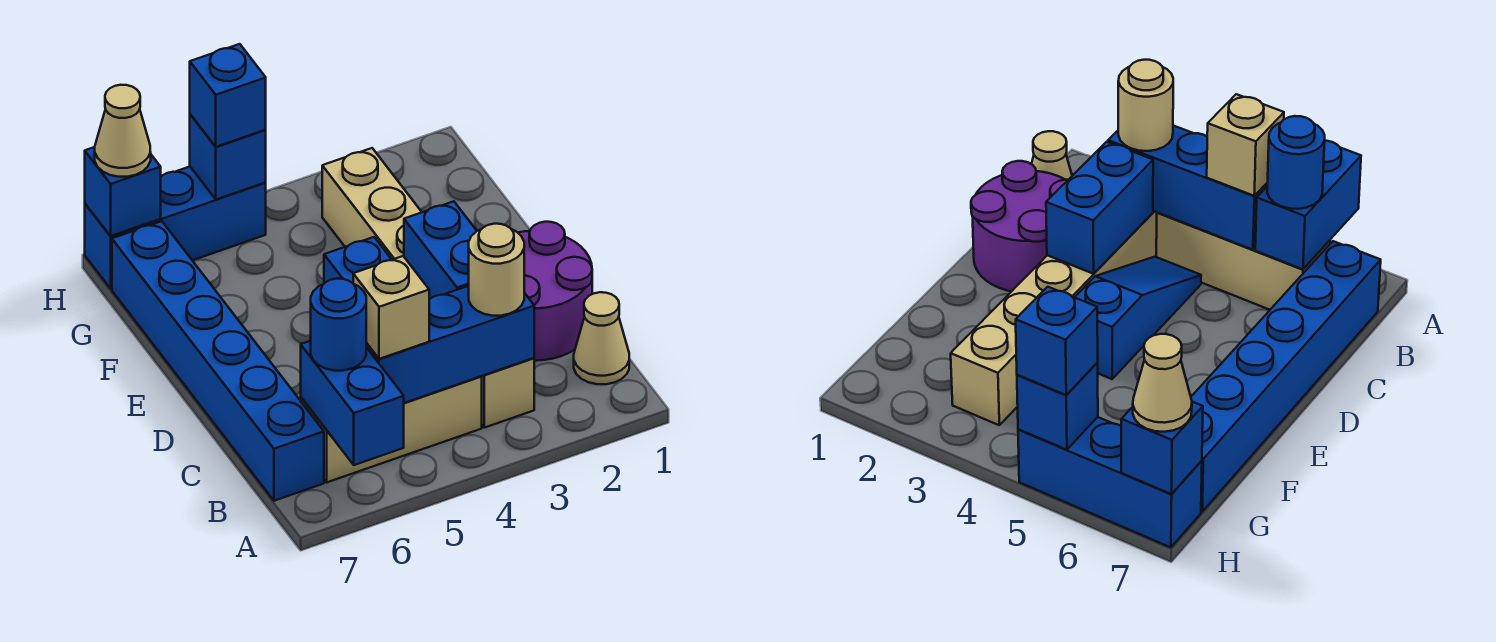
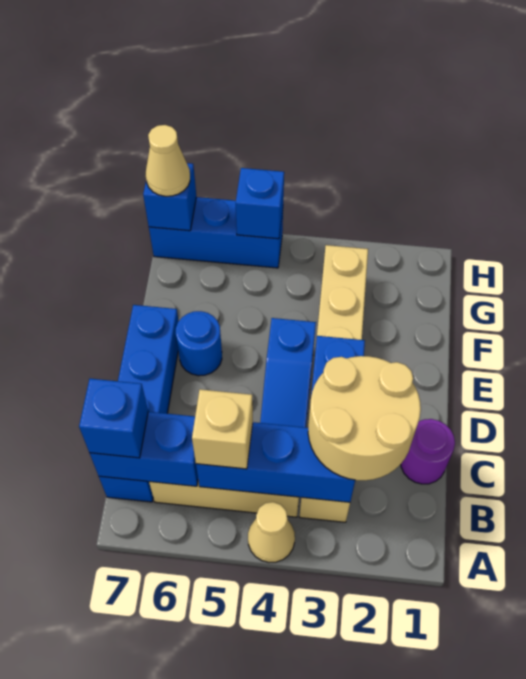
blue 1x2 brick [301,341,404,465] -> blue 1x2 brick turned to [90,412,198,486]
tan 1x1 cone [574,292,629,384] -> tan 1x1 cone moved to [248,502,295,562]
tan 1x1 round brick [469,224,524,316] -> tan 2x2 round brick [308,356,421,480]
blue 1x1 round brick [311,279,366,371] -> blue 1x1 round brick moved to [176,311,222,376]
blue 1x6 brick [112,221,324,501] -> blue 1x4 brick [99,305,179,502]
purple 2x2 round brick [518,222,592,361] -> purple 1x1 round brick [401,419,455,484]
blue 1x1 brick [190,44,266,147] -> blue 1x1 brick moved to [79,379,148,458]

